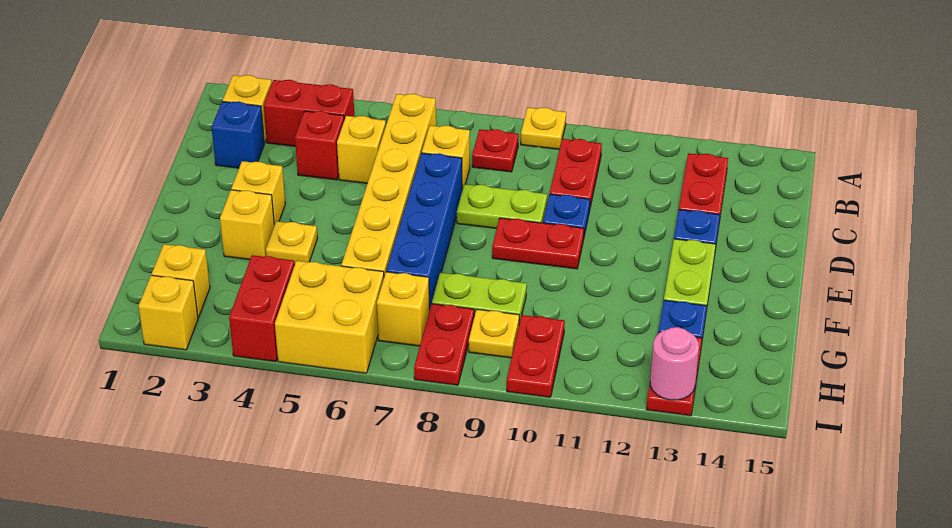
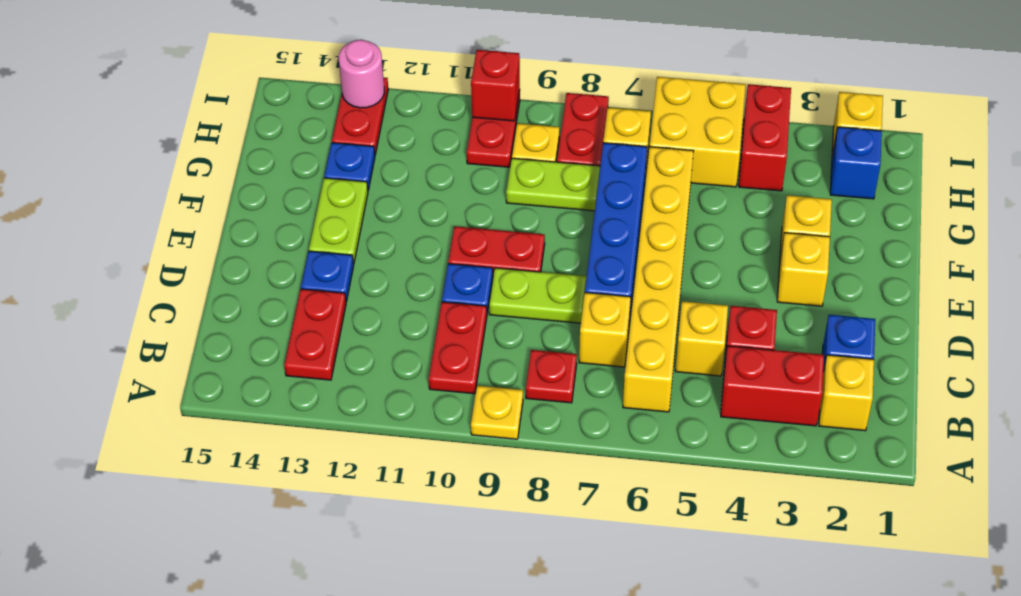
yellow 1x1 plate [266,221,317,265] -> none
yellow 1x1 brick [152,244,210,318] -> blue 1x1 brick [830,127,882,199]
none -> red 1x1 brick [471,50,520,121]

